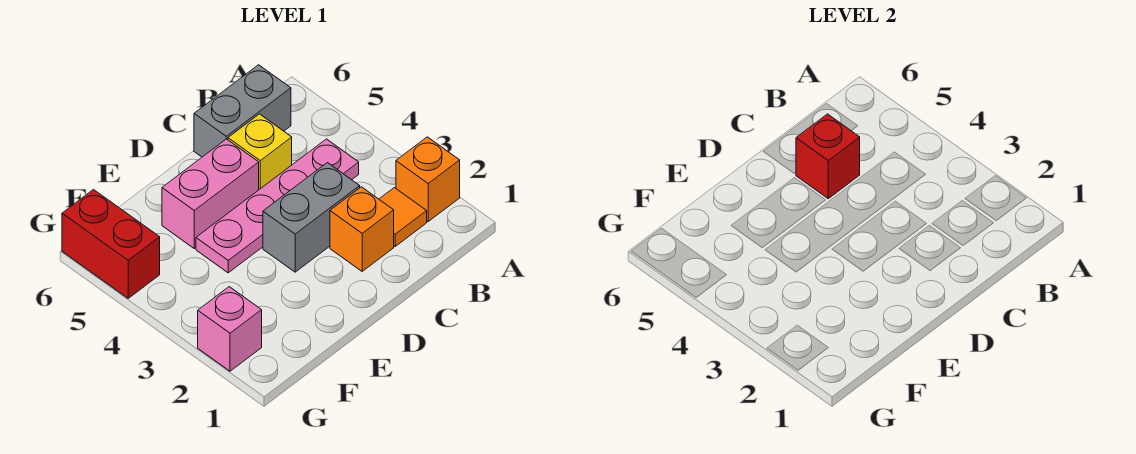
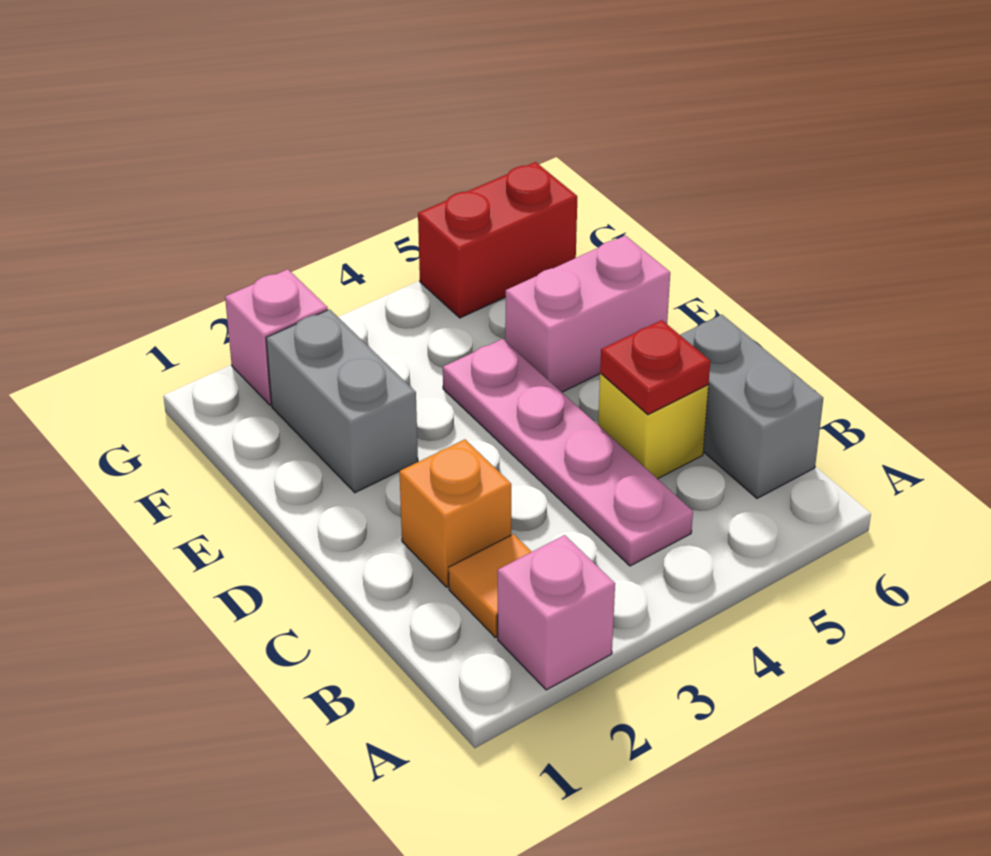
orange 1x1 brick [396,137,460,221] -> pink 1x1 brick [498,535,615,690]
grey 1x2 brick [263,163,360,272] -> grey 1x2 brick moved to [266,309,418,493]
red 1x1 brick [796,114,860,199] -> red 1x1 plate [600,320,710,415]
pink 1x2 brick [162,139,259,248] -> pink 1x2 brick turned to [505,235,670,392]

